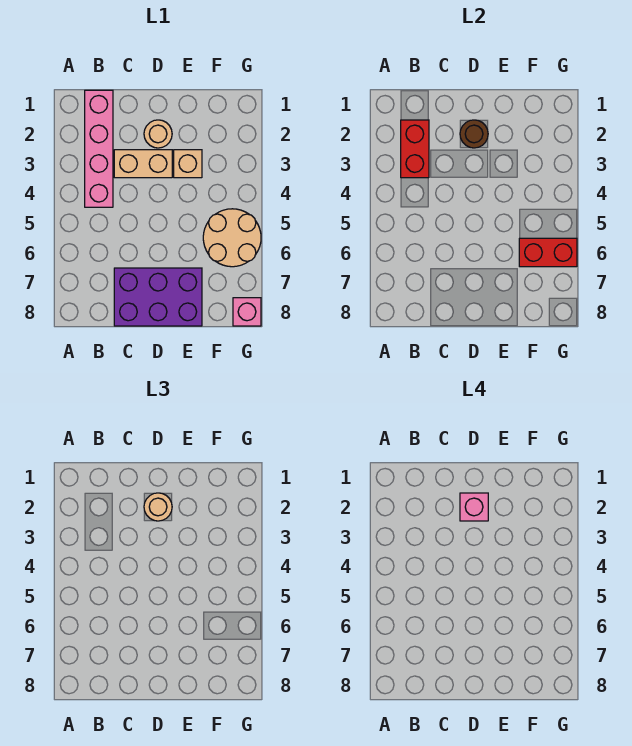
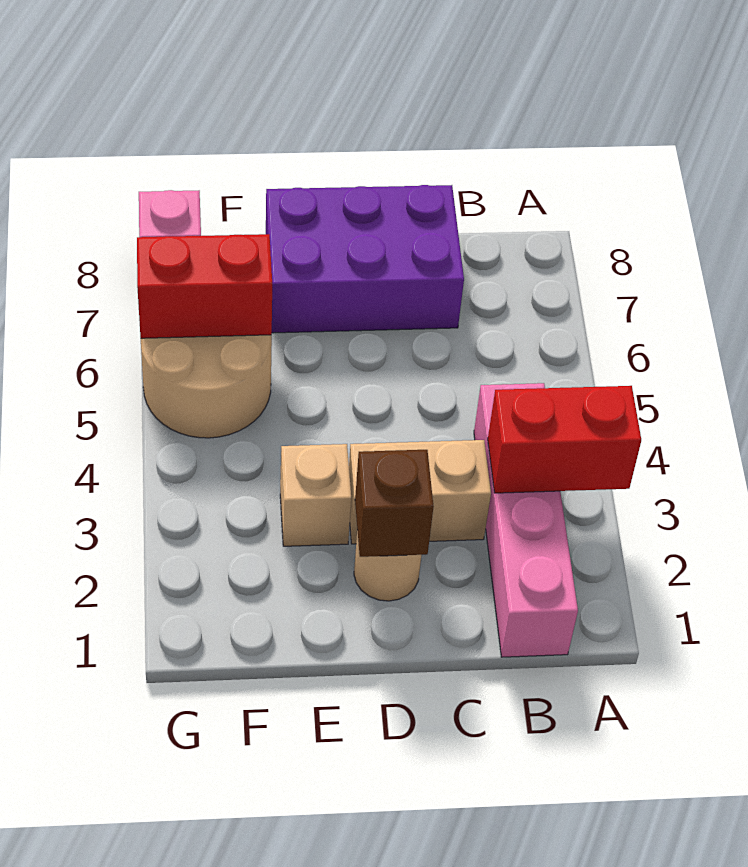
red 1x2 brick [401,120,429,178] -> red 1x2 brick turned to [488,386,641,493]
brown 1x1 round brick [460,120,488,148] -> brown 1x1 brick [355,450,434,557]
tan 1x1 round brick [144,493,172,521] -> none
pink 1x1 brick [460,493,488,521] -> none

